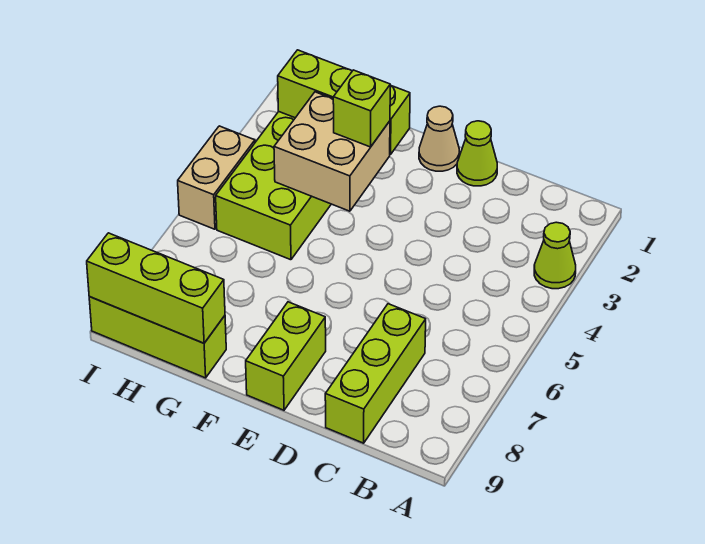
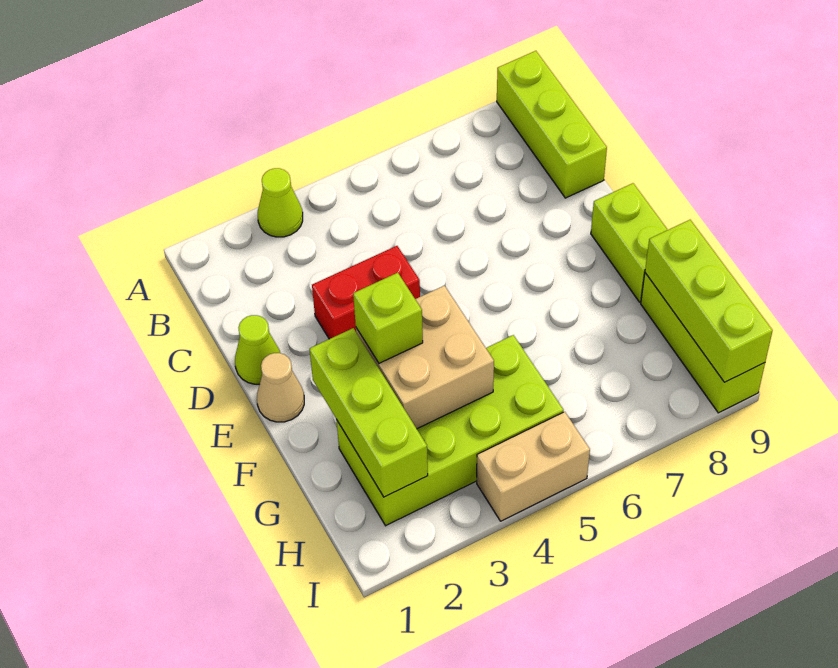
lime 1x3 brick [325,304,426,443] -> lime 1x3 brick turned to [497,51,607,198]
none -> red 1x2 brick [312,246,420,339]
lime 1x2 brick [246,302,326,410] -> lime 1x2 brick turned to [591,183,668,302]

